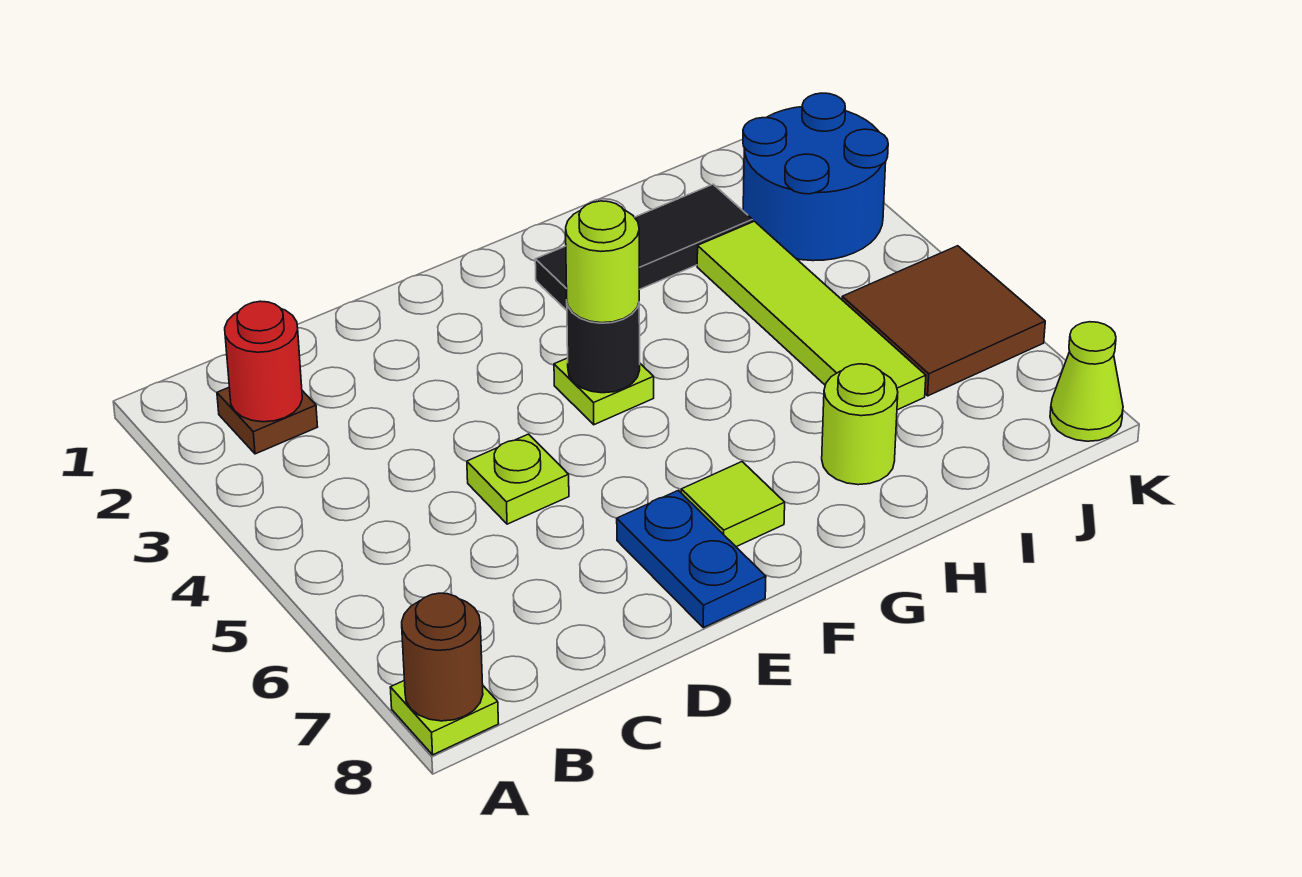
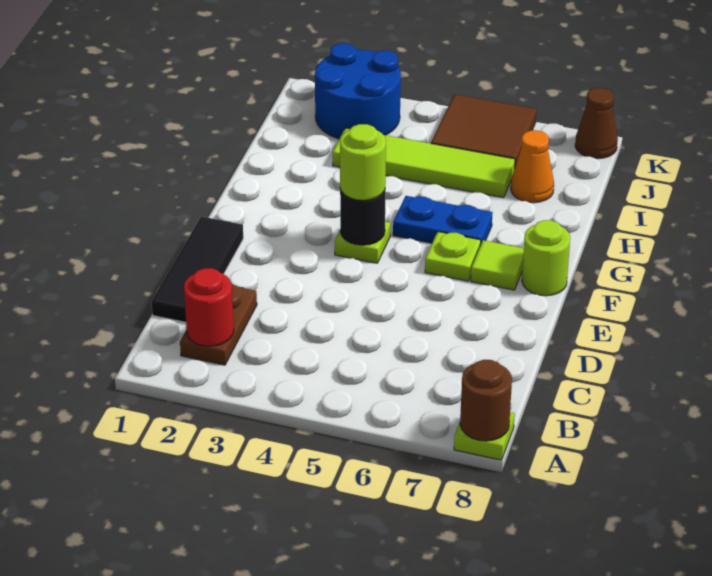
brown 1x1 plate [217,388,318,454] -> brown 1x2 plate [180,284,257,365]
lime 1x1 plate [467,434,569,524] -> lime 1x1 plate moved to [425,232,481,281]
blue 1x2 plate [617,490,766,628] -> blue 1x2 plate moved to [393,196,492,246]
black 1x3 tile [535,184,752,310] -> black 1x3 tile moved to [151,216,243,322]
lime 1x1 round brick [822,364,898,485] -> lime 1x1 round brick moved to [522,220,570,296]
none -> orange 1x1 cone [511,130,554,203]
lime 1x1 cone [1050,322,1123,441] -> brown 1x1 cone [575,88,618,159]

